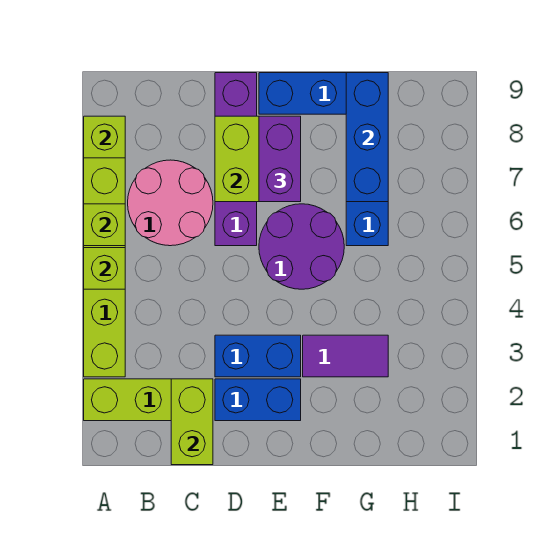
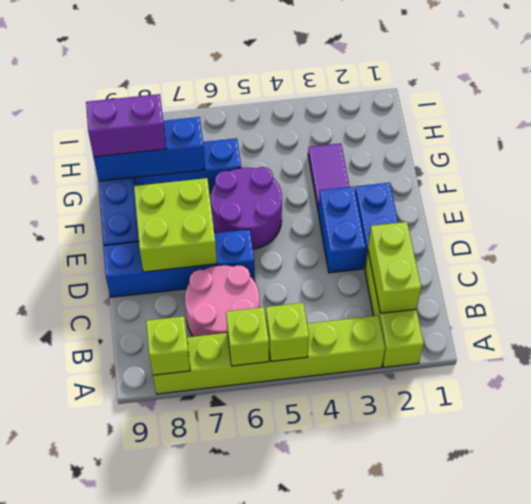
lime 1x2 brick [171,379,213,465] -> lime 1x2 brick turned to [368,222,421,313]
purple 1x4 brick [215,73,257,246] -> blue 1x4 brick [103,229,255,297]
purple 1x2 brick [259,116,301,202] -> purple 1x2 brick moved to [86,94,166,157]

